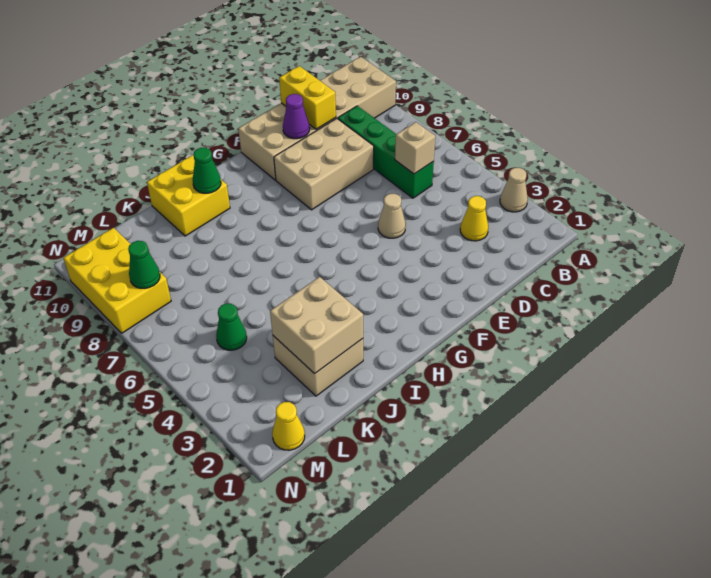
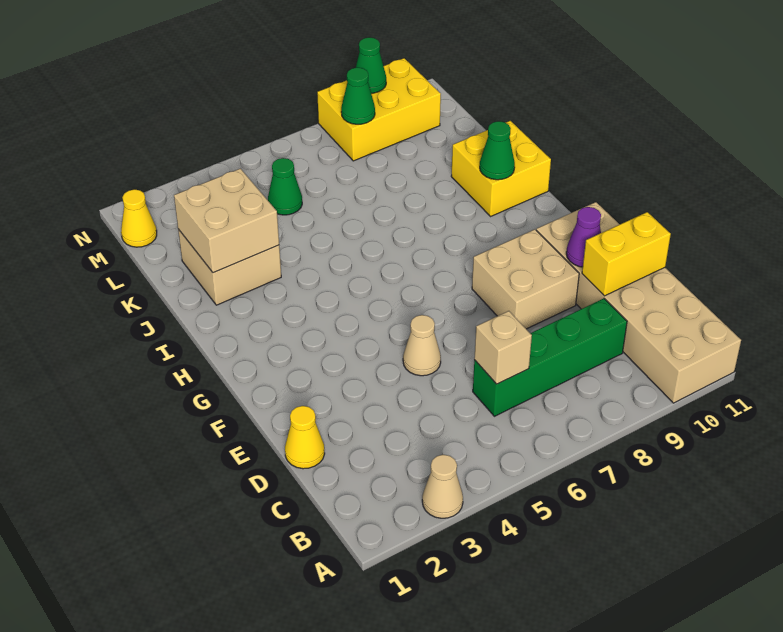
yellow 1x1 cone [460,196,488,241] -> yellow 1x1 cone moved to [285,406,325,469]
tan 2x3 brick [274,118,374,210] -> tan 2x2 brick [472,229,579,329]
none -> green 1x1 cone [356,37,386,93]

